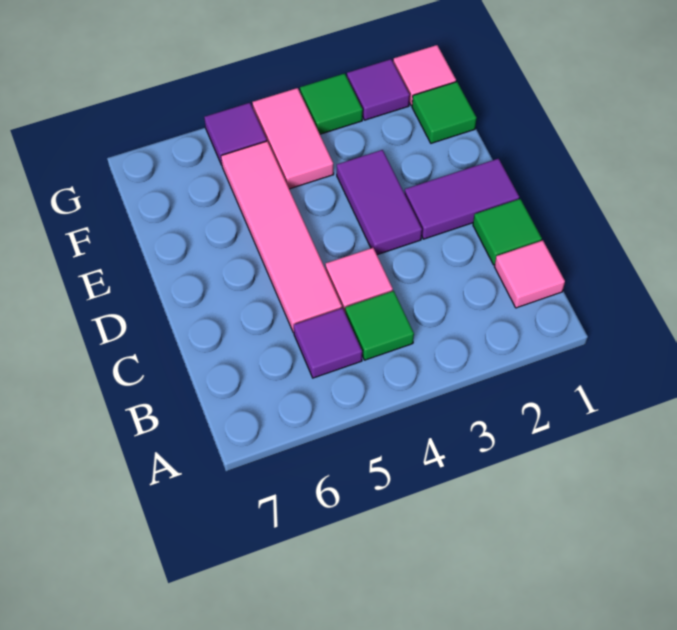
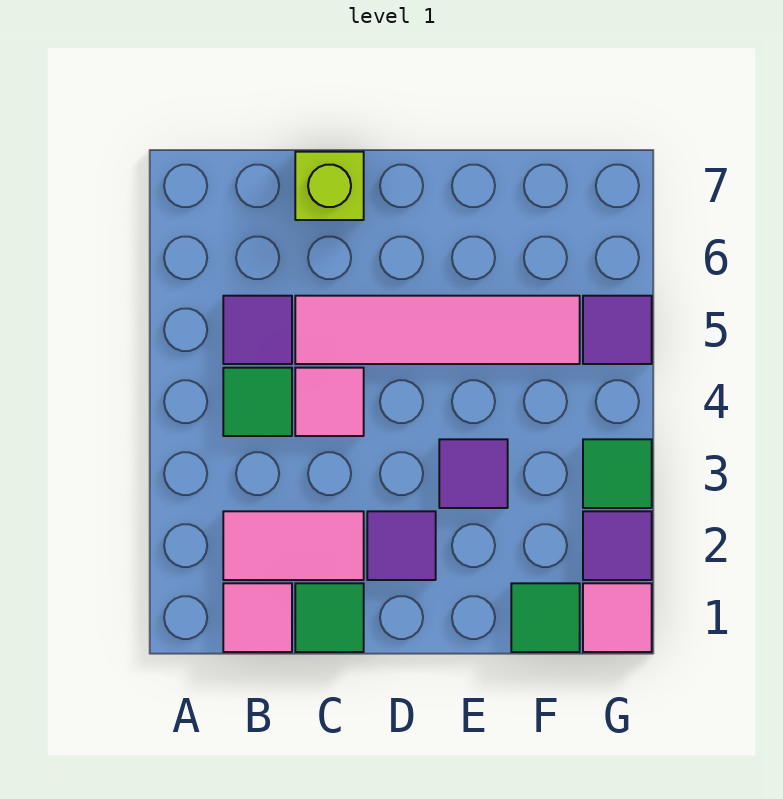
none -> lime 1x1 brick [295,152,364,220]
purple 1x2 tile [405,159,519,239] -> purple 1x1 tile [367,511,436,580]
purple 1x2 tile [337,150,422,255] -> purple 1x1 tile [439,439,508,508]
pink 1x2 tile [253,88,334,189] -> pink 1x2 tile moved to [223,511,364,580]

